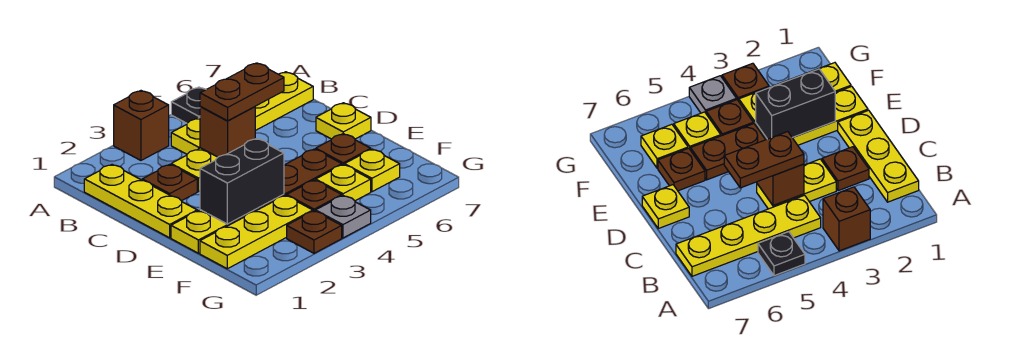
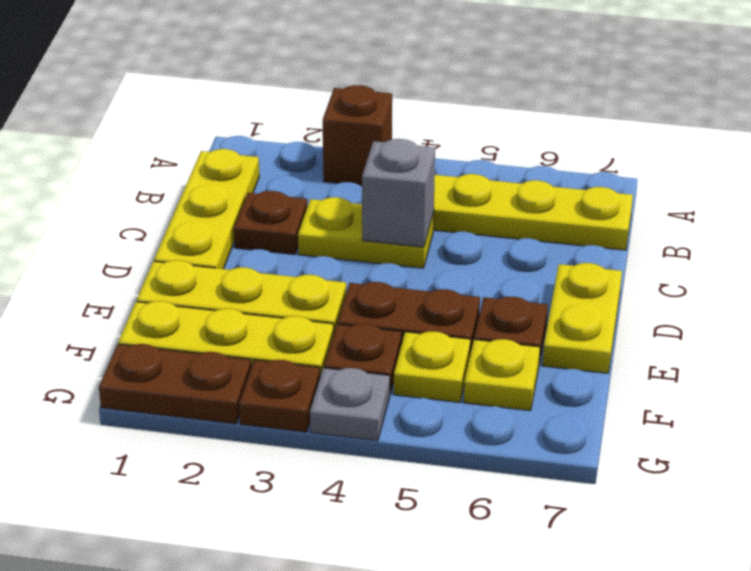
black 1x1 plate [171,87,206,123] -> none
brown 1x1 brick [200,107,255,157] -> grey 1x1 brick [362,139,435,247]
brown 1x2 plate [200,63,284,121] -> brown 1x2 plate moved to [99,344,251,424]
yellow 1x1 plate [316,103,371,139] -> yellow 1x2 plate [543,263,622,373]
black 1x2 brick [200,139,284,224] -> none

